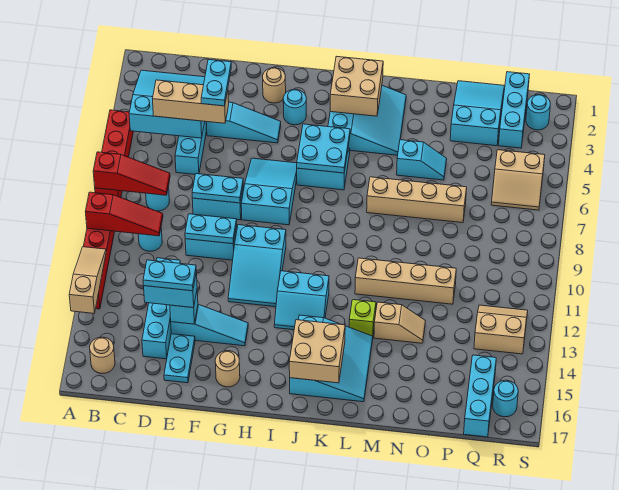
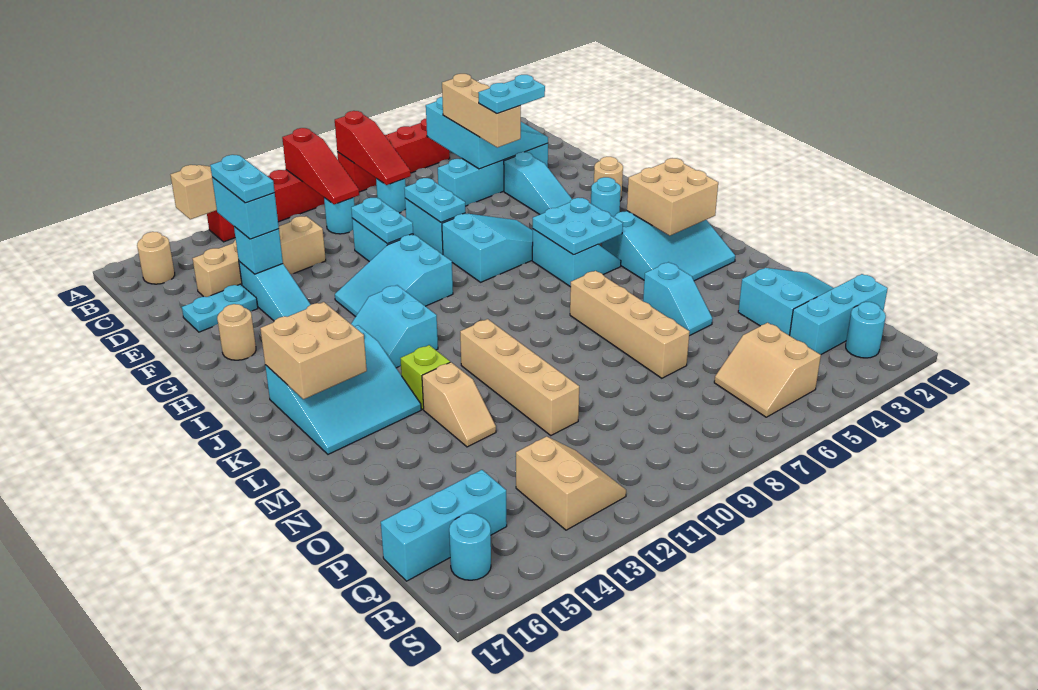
cyan 1x4 brick [142,258,180,359] -> tan 1x4 brick [193,216,326,297]

